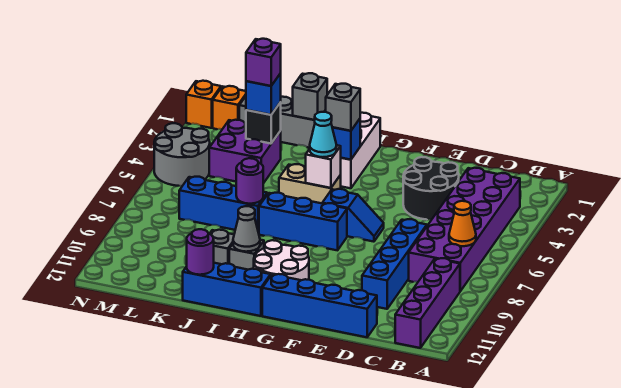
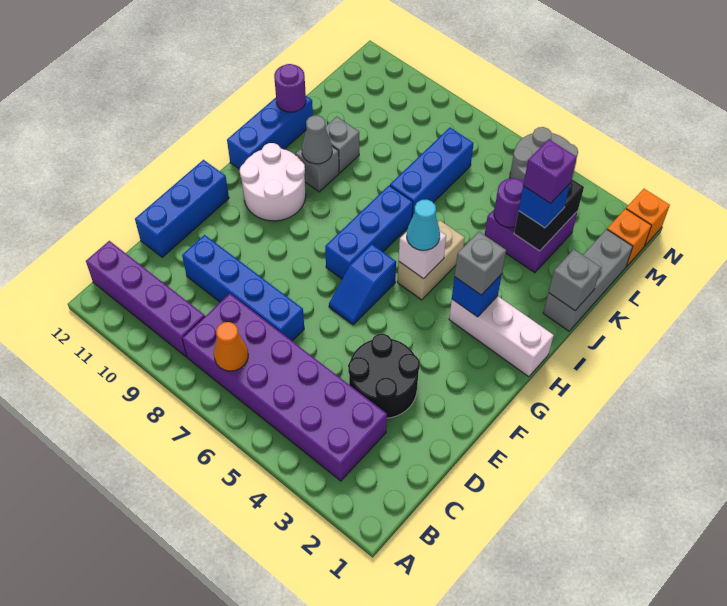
blue 1x4 brick [262,274,377,337] -> blue 1x3 brick [135,160,229,257]
purple 1x1 round brick [236,158,263,204] -> purple 1x1 round brick moved to [494,178,524,227]
black 1x1 brick [246,102,281,144] -> black 1x2 brick [514,179,584,251]

